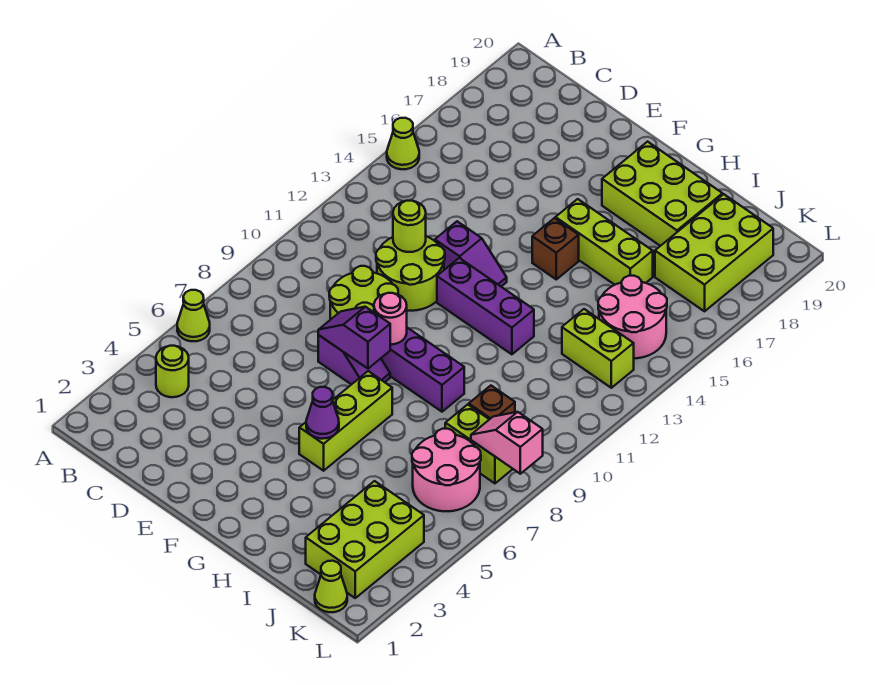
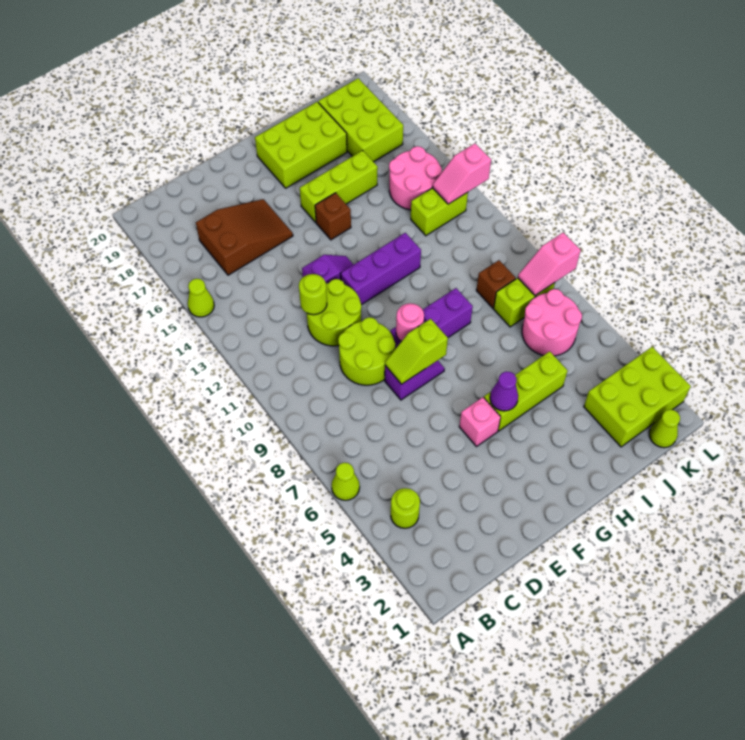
none -> brown 2x3 slope [196,199,293,275]
purple 1x2 slope [318,307,390,369] -> lime 1x2 slope [385,319,448,384]
none -> pink 1x1 brick [459,397,501,447]
lime 1x3 brick [299,371,392,471] -> lime 1x3 brick turned to [484,351,567,431]
lime 2x3 brick [306,481,424,598] -> lime 2x3 brick turned to [584,347,691,447]
none -> pink 1x2 slope [432,143,491,204]

